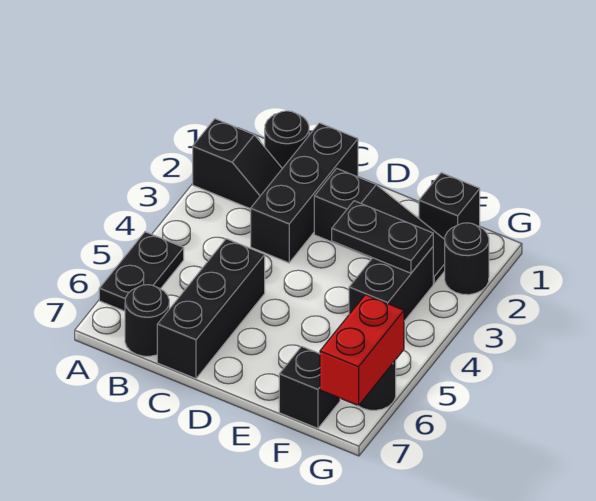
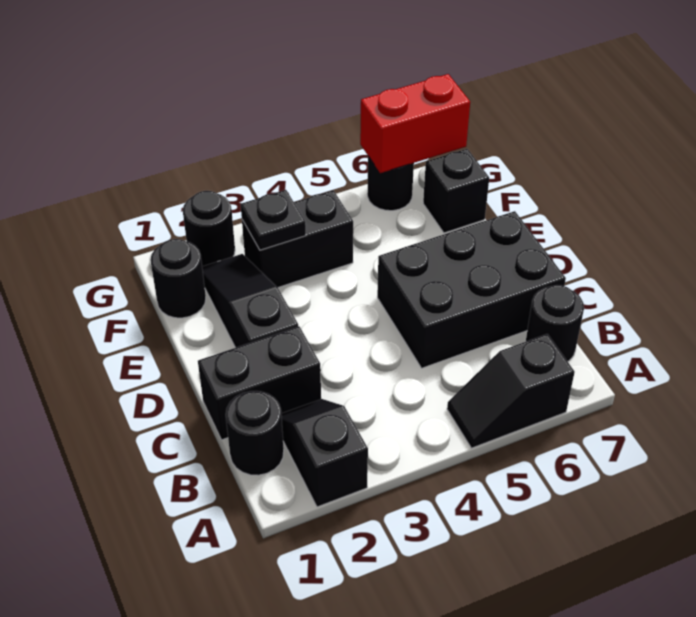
black 1x2 plate [99,232,184,311] -> black 1x2 slope [447,334,575,448]
black 1x3 brick [251,123,358,263] -> black 1x2 brick [198,326,321,440]
black 1x3 brick [157,239,265,379] -> black 2x3 brick [377,211,566,368]
black 1x2 plate [332,201,433,273] -> black 1x1 plate [241,190,306,250]
black 1x1 brick [419,173,480,239] -> black 1x1 round brick [150,239,206,318]

